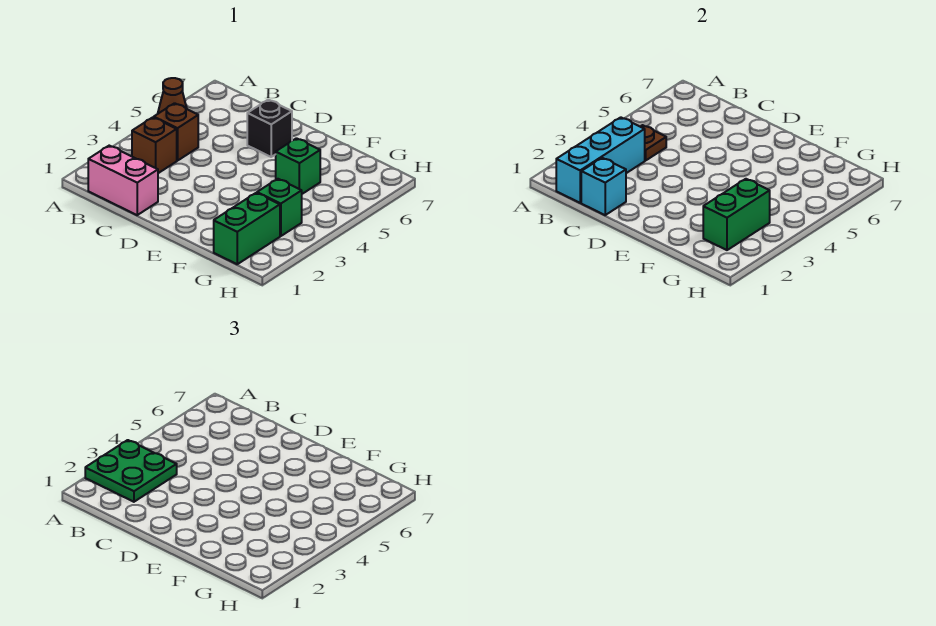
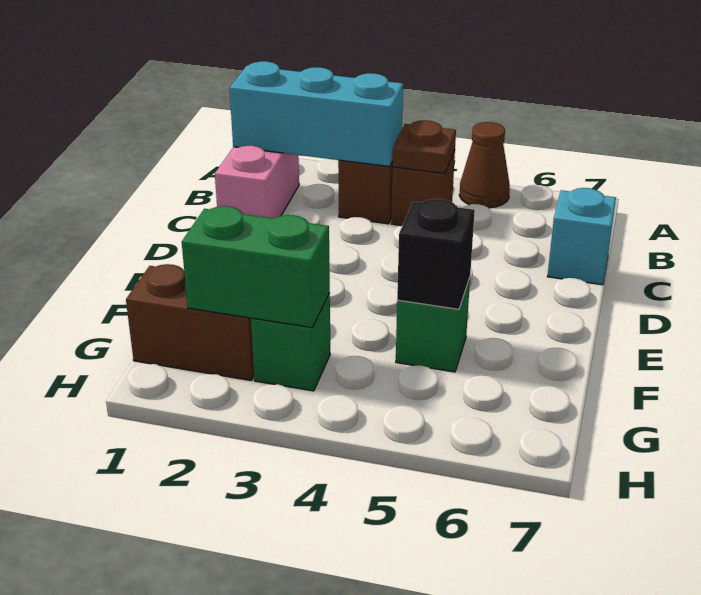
green 2x2 plate [85,440,177,502] -> none
cyan 1x1 brick [581,158,626,215] -> cyan 1x1 brick moved to [547,188,616,285]
black 1x1 brick [247,100,292,157] -> black 1x1 brick moved to [397,199,475,309]
green 1x2 brick [214,193,280,264] -> brown 1x2 brick [126,264,254,380]

